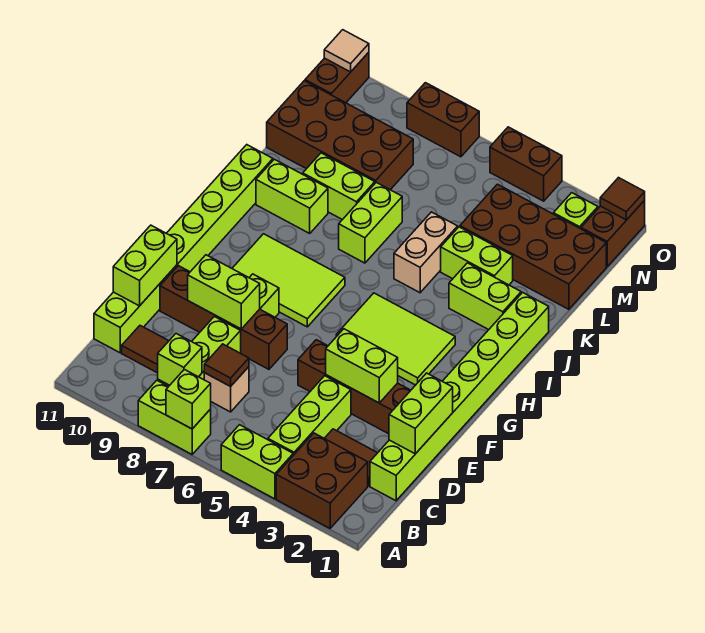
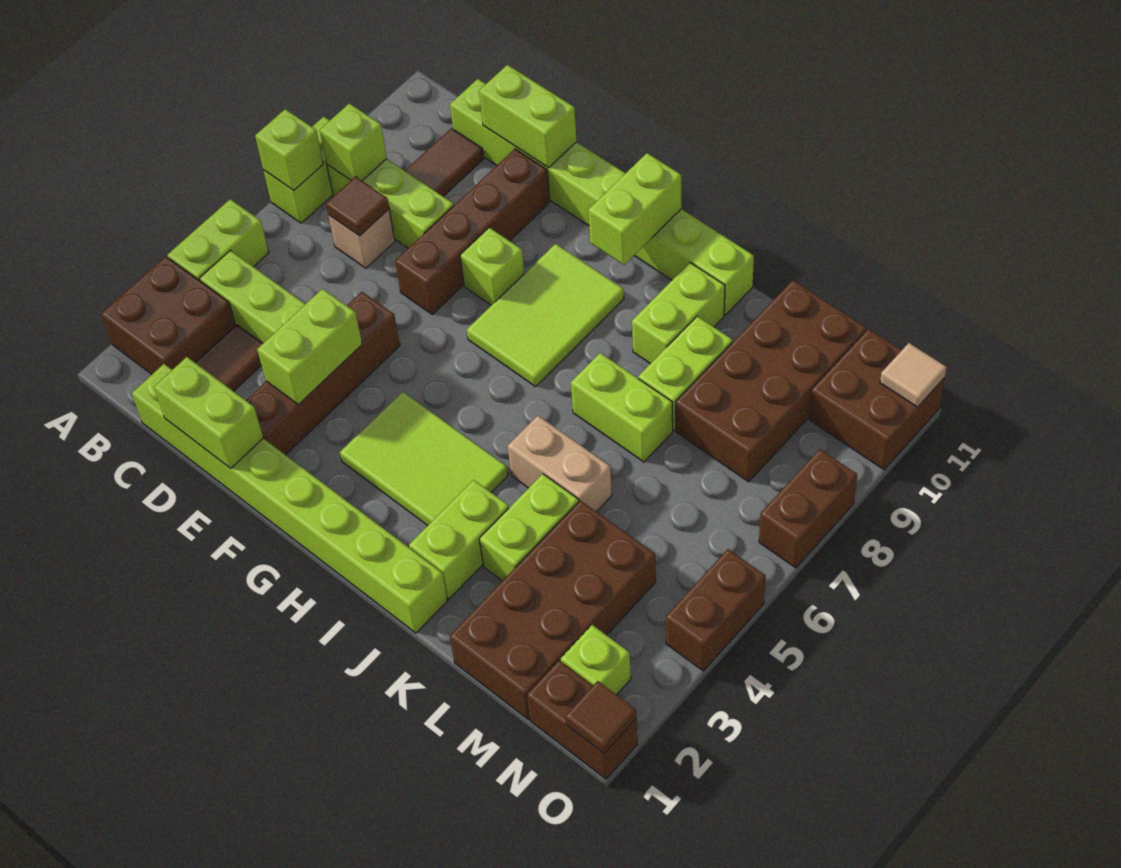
lime 1x2 brick [188,255,260,329] -> lime 1x2 brick moved to [588,153,681,265]
lime 2x3 tile [336,293,455,385] -> lime 2x3 tile turned to [340,392,508,525]
brown 1x2 brick [305,52,369,103] -> brown 2x2 brick [809,329,945,470]

